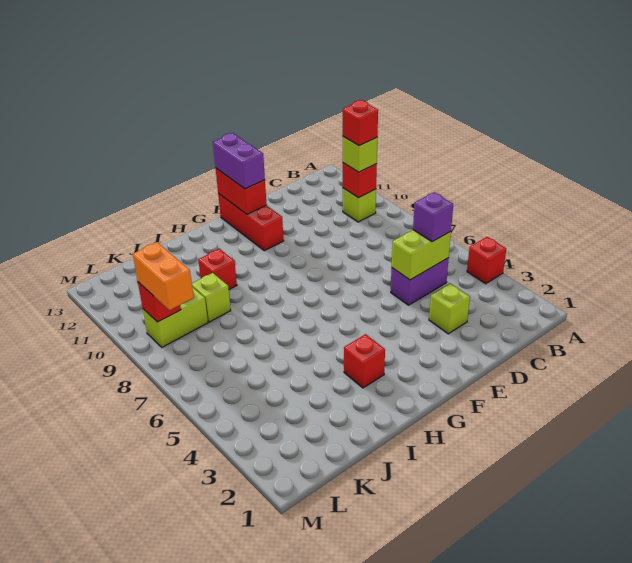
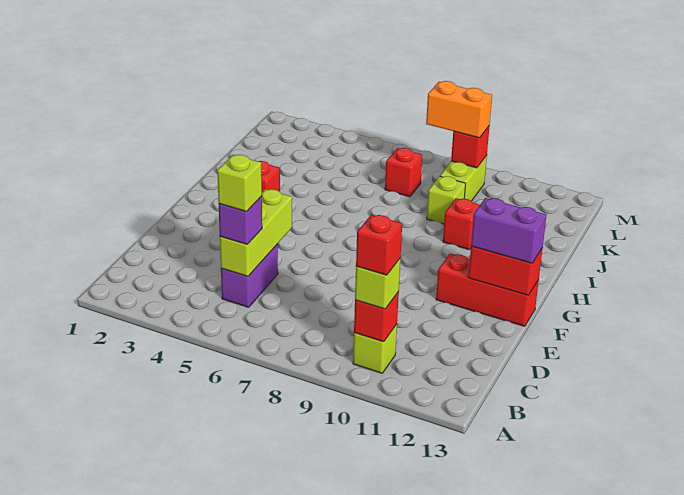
red 1x1 brick [467,237,506,284] -> red 1x1 brick moved to [385,148,422,197]
lime 1x2 brick [392,230,451,280] -> lime 1x3 brick [220,189,292,276]
lime 1x1 brick [429,284,470,334] -> lime 1x1 brick moved to [217,155,262,212]

